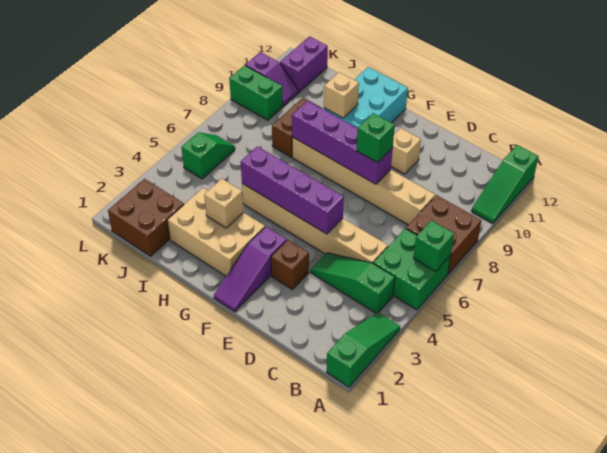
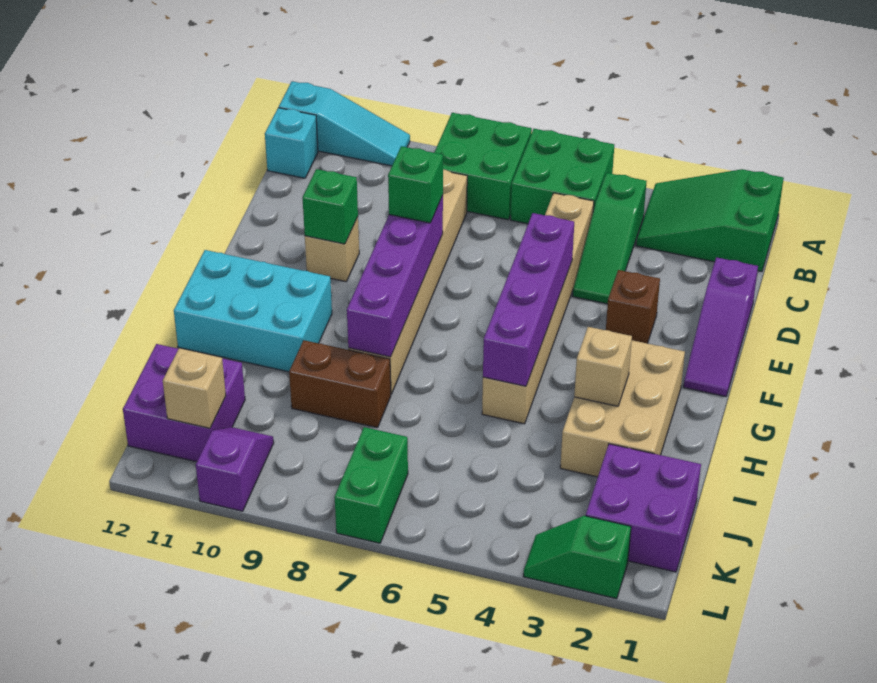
green 1x3 slope [327,312,400,387] -> green 2x3 slope [636,169,784,271]
green 1x1 brick [413,220,454,271] -> green 1x1 brick moved to [303,169,358,244]
brown 2x2 brick [406,195,481,274] -> green 2x2 brick [434,113,532,220]
green 1x3 slope [472,145,539,223] -> cyan 1x3 slope [279,81,410,166]
none -> cyan 1x1 brick [265,108,318,178]
purple 1x3 slope [214,227,287,312] -> purple 1x3 slope turned to [684,257,758,397]
tan 1x1 brick [324,72,359,118] -> tan 1x1 brick moved to [163,348,226,428]
brown 2x2 brick [108,179,184,256] -> purple 2x2 brick [586,444,701,572]
green 1x2 slope [181,132,235,179] -> green 1x2 slope moved to [523,516,631,599]
green 1x2 brick [229,65,283,120] -> green 1x2 brick moved to [335,427,408,543]
purple 1x2 brick [280,36,328,93] -> purple 2x2 brick [123,344,245,462]

